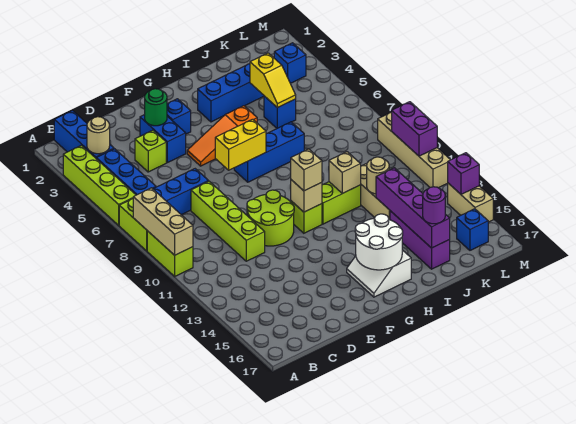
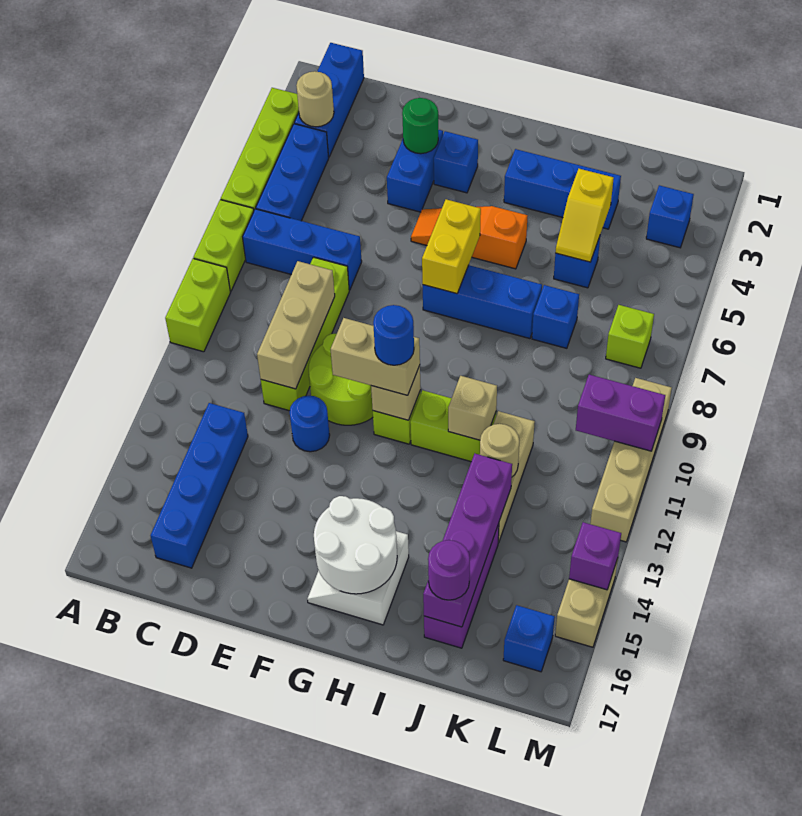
tan 1x3 brick [133,188,193,255] -> tan 1x3 brick moved to [257,261,335,389]
none -> blue 1x4 brick [151,403,248,568]
lime 1x1 brick [135,130,166,172] -> lime 1x1 brick moved to [606,305,654,368]
none -> blue 1x1 round brick [290,396,330,452]
yellow 1x2 brick [215,119,266,170] -> yellow 1x2 brick turned to [422,199,481,294]
tan 1x1 brick [291,149,322,191] -> tan 1x2 brick [331,318,420,395]
none -> blue 1x1 round brick [373,305,414,365]
none -> blue 1x1 brick [532,285,579,348]
purple 1x2 brick [392,102,437,156] -> purple 1x2 brick turned to [576,375,665,451]

